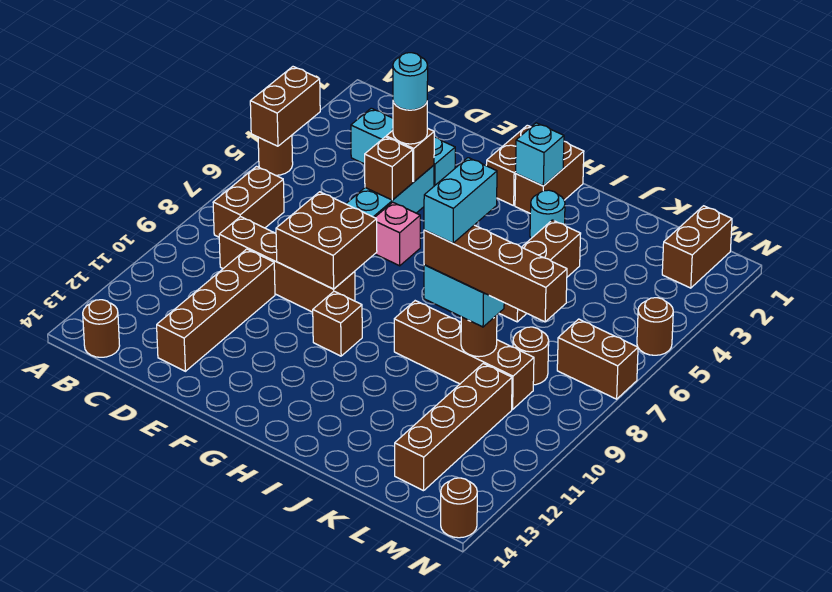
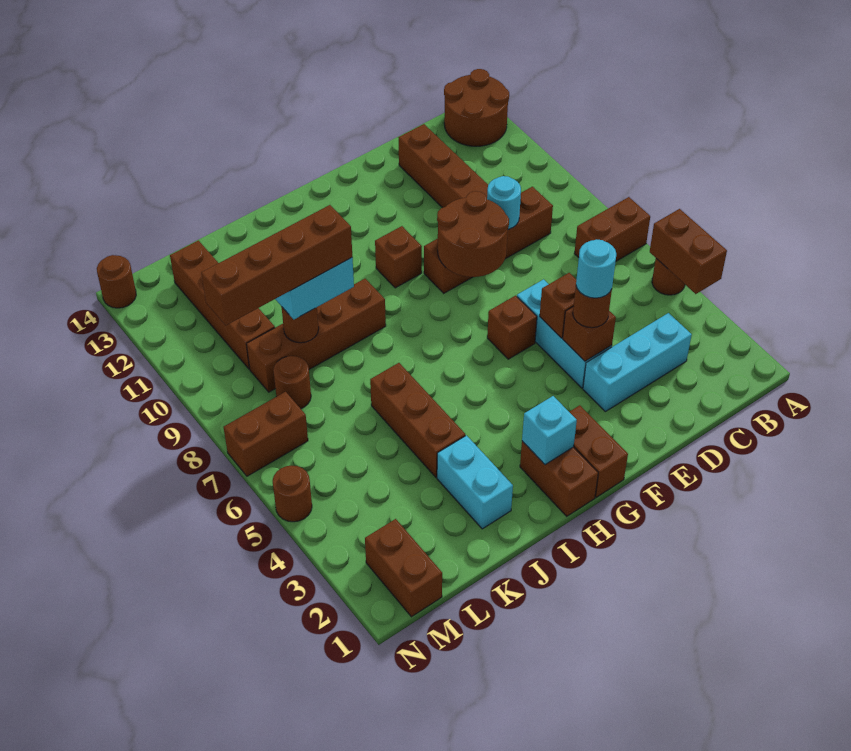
brown 1x2 brick [213,167,284,237] -> brown 1x2 brick turned to [574,197,650,261]
brown 1x1 round brick [83,300,120,357] -> brown 2x2 round brick [444,69,509,146]
brown 2x2 brick [276,192,377,289] -> brown 2x2 round brick [437,191,509,277]
pink 1x1 brick [375,202,420,266] -> brown 1x1 brick [487,296,537,359]
cyan 1x1 round brick [530,190,565,238] -> cyan 1x1 round brick moved to [487,176,521,229]
cyan 1x2 brick [424,158,497,243] -> cyan 1x2 brick moved to [437,435,513,529]

